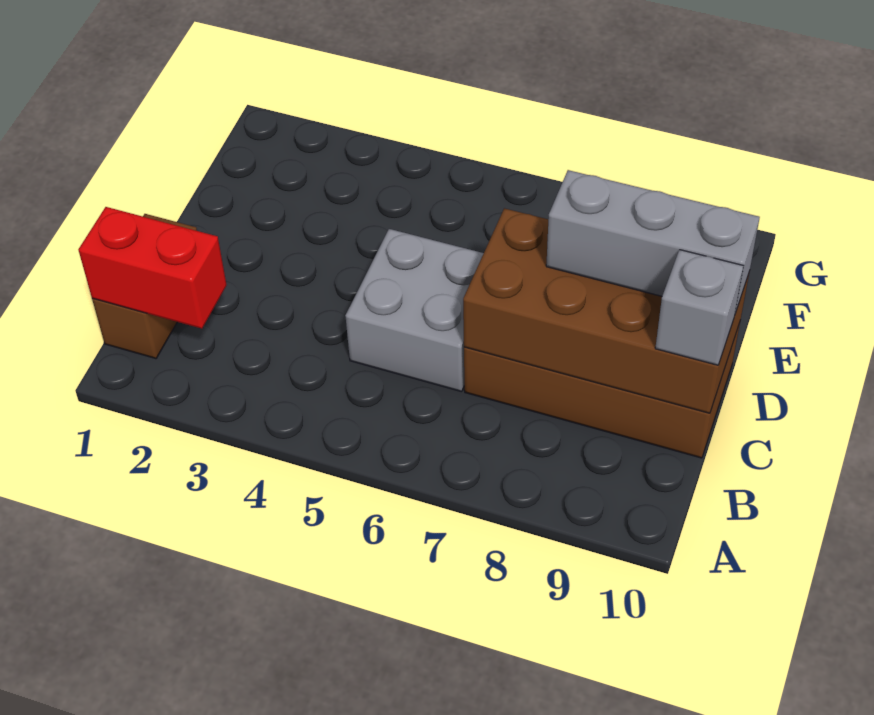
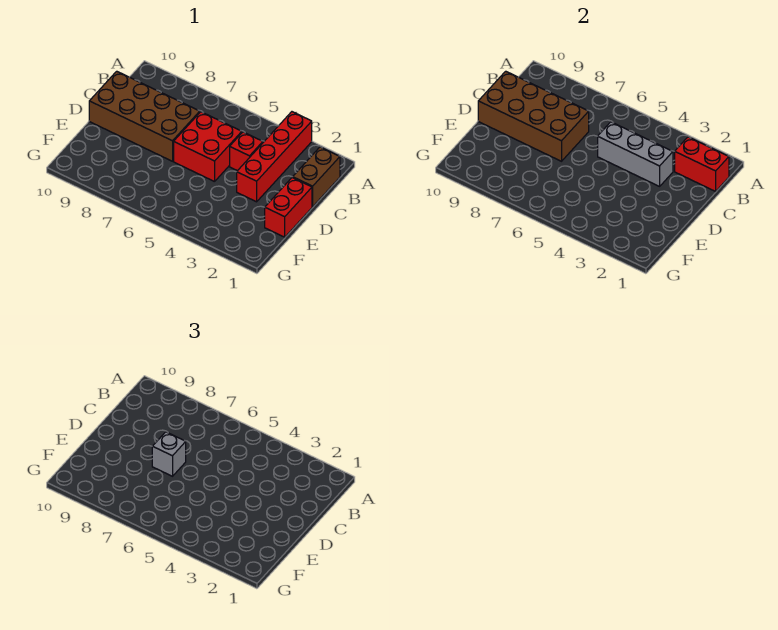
none -> red 1x4 brick [237,112,312,202]
none -> red 1x1 brick [230,132,263,171]
grey 2x2 brick [345,229,484,392] -> red 2x2 brick [174,112,242,182]
grey 1x1 brick [655,250,743,365] -> grey 1x1 brick moved to [152,432,186,476]
none -> red 1x2 brick [265,177,312,237]
grey 1x3 brick [546,170,760,313] -> grey 1x3 brick moved to [598,122,673,186]

